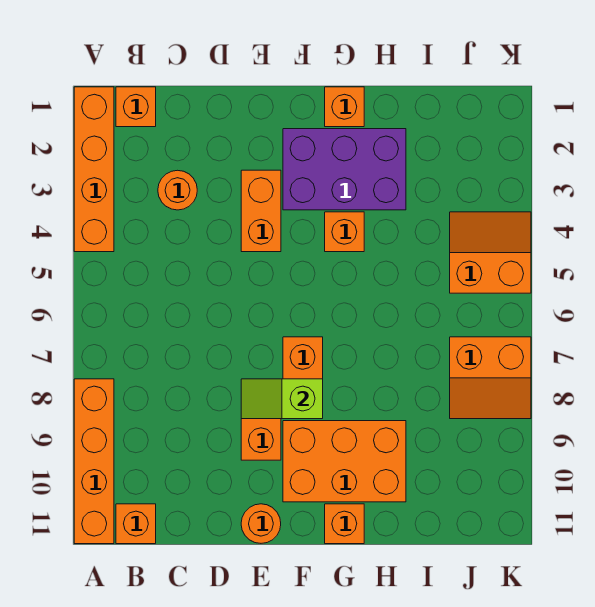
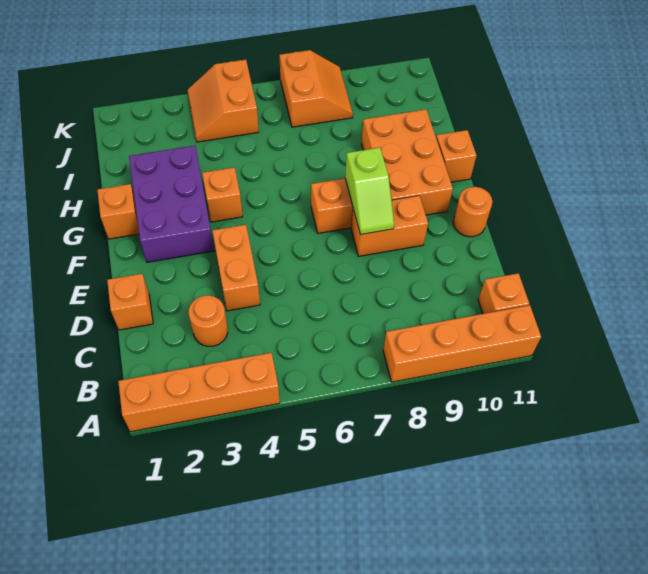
orange 1x1 brick [116,87,156,127] -> orange 1x1 brick moved to [107,274,153,330]
orange 1x2 brick [241,170,281,252] -> orange 1x2 brick turned to [212,225,260,311]

